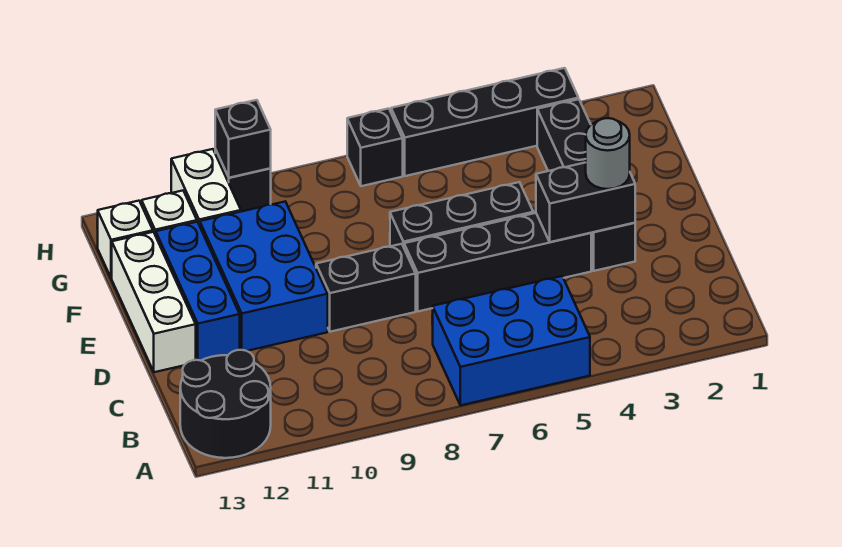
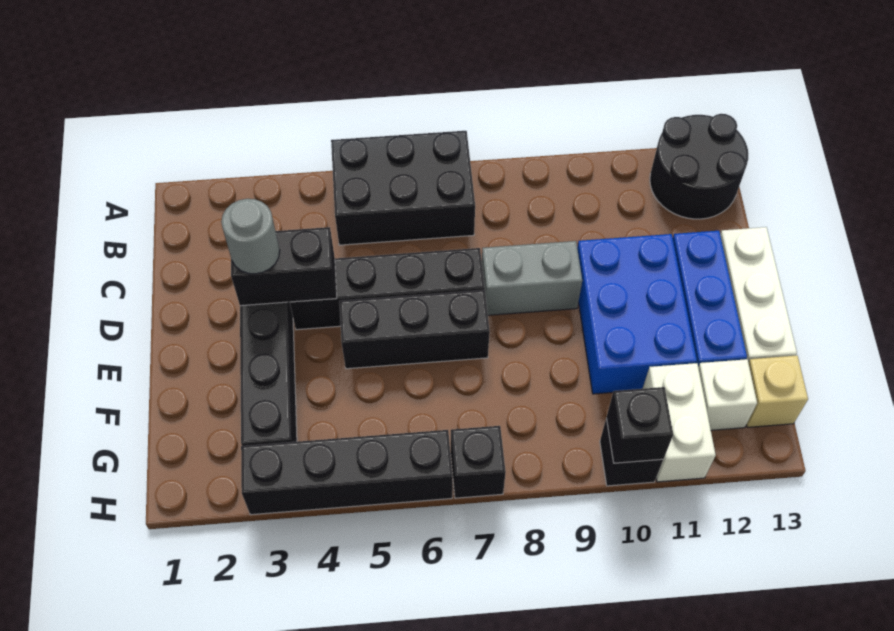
blue 2x3 brick [432,276,590,405] -> black 2x3 brick [331,131,475,245]
black 1x2 brick [316,244,416,332] -> grey 1x2 brick [482,241,582,315]
white 1x1 brick [97,201,153,278] -> tan 1x1 brick [746,356,808,427]

